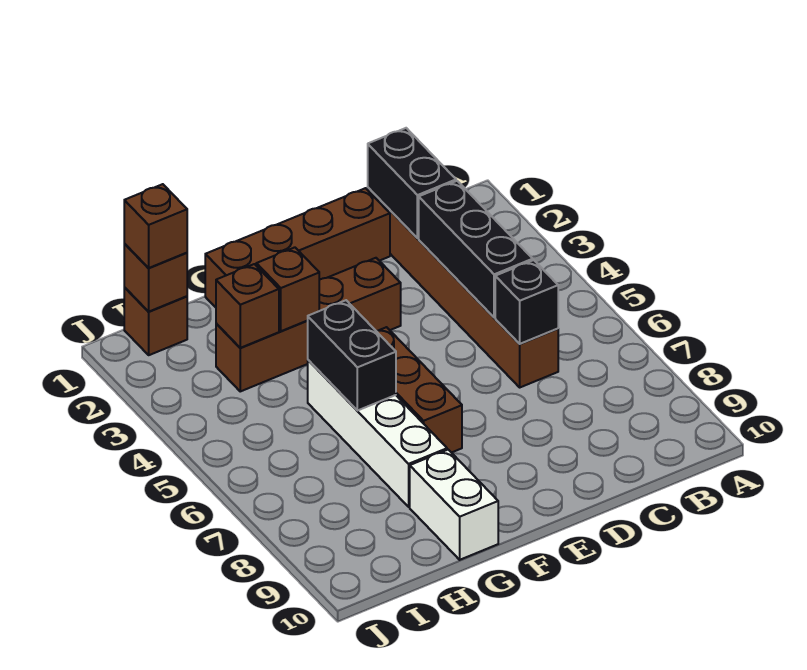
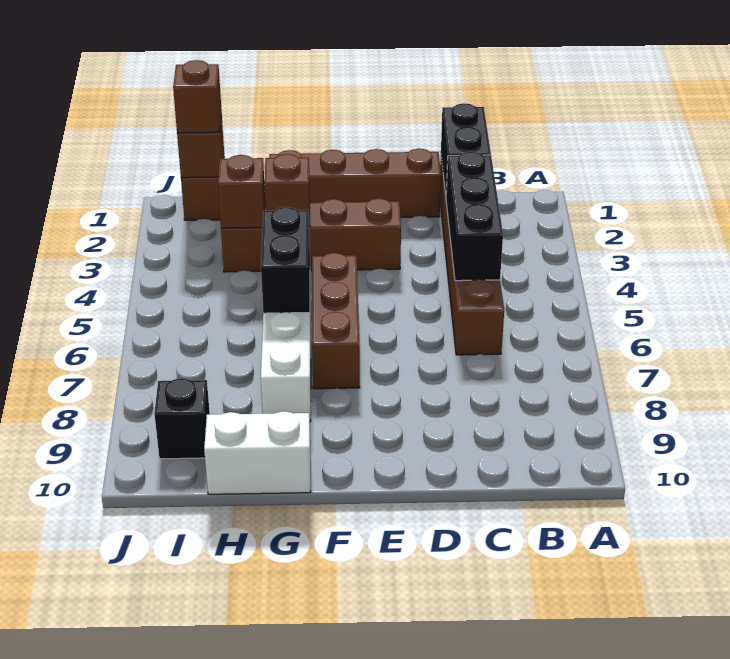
black 1x1 brick [495,260,558,344] -> black 1x1 brick moved to [154,378,210,459]
white 1x2 brick [410,450,498,560] -> white 1x2 brick turned to [204,411,311,494]

